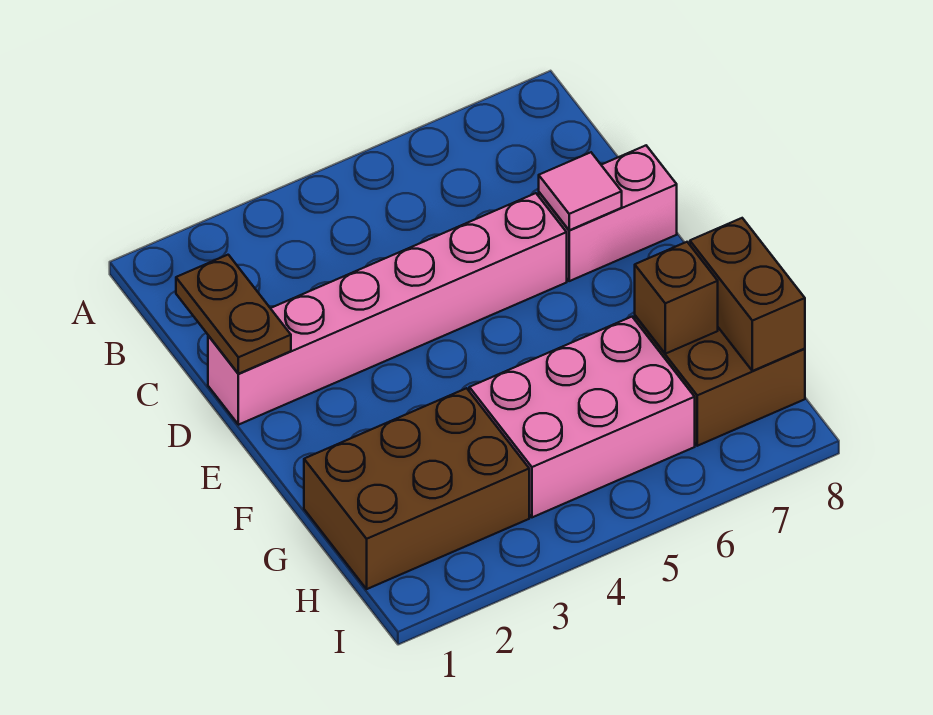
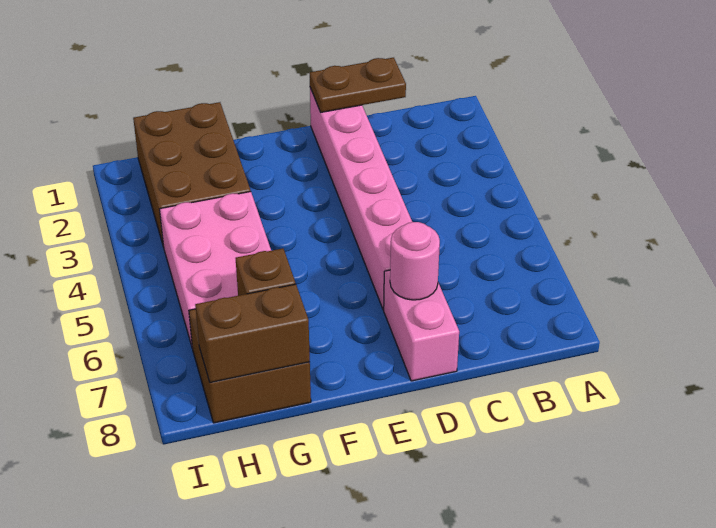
pink 1x1 tile [539,152,622,230] -> pink 1x1 round brick [390,222,440,300]

